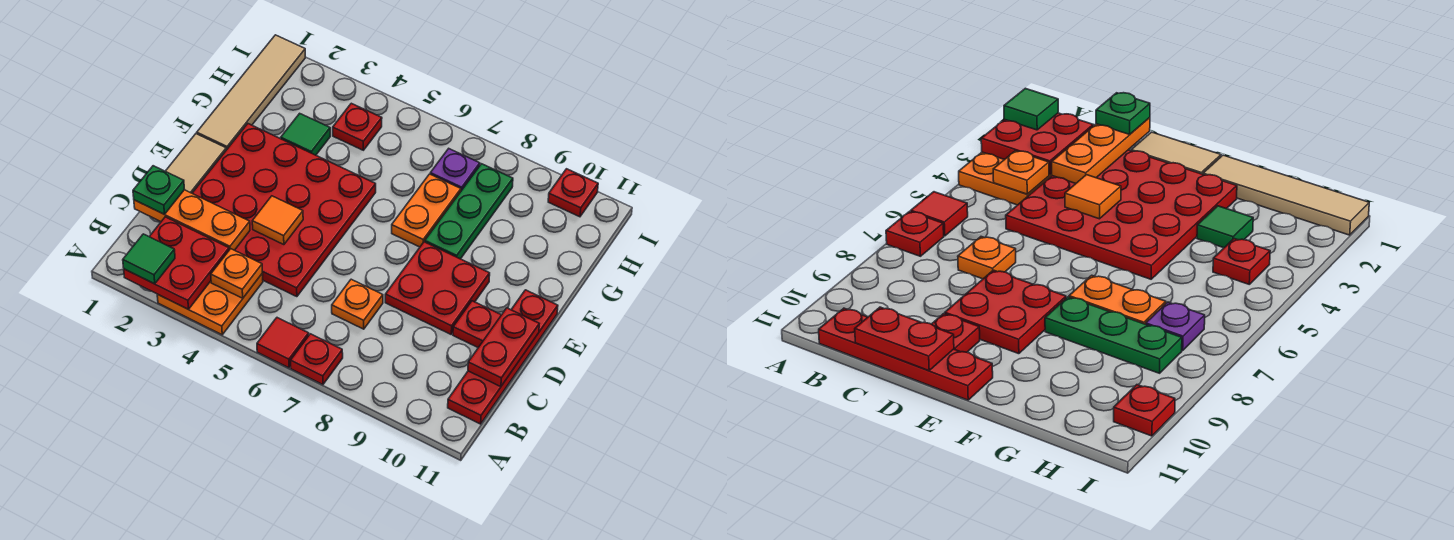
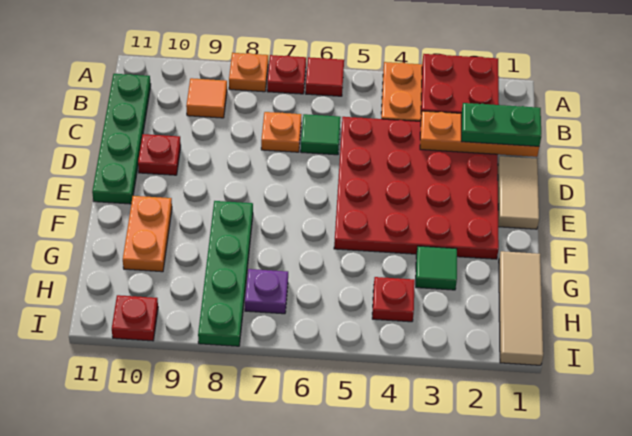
green 1x1 tile [123,234,175,284] -> green 1x1 tile moved to [301,114,341,155]
orange 1x1 plate [211,249,262,298] -> orange 1x1 plate moved to [229,53,268,92]
red 1x4 plate [448,290,558,424] -> green 1x4 plate [92,74,151,204]
green 1x1 plate [133,166,185,214] -> green 1x2 plate [461,103,541,146]
red 1x2 plate [468,308,539,387] -> none
orange 1x1 tile [252,196,303,245] -> orange 1x1 tile moved to [186,78,227,118]
red 2x2 plate [385,242,490,334] -> none
tan 1x4 tile [197,35,305,150] -> tan 1x3 tile [499,251,543,365]
orange 1x2 plate [392,174,461,247] -> orange 1x2 plate moved to [123,196,172,272]
green 1x3 plate [425,164,513,259] -> green 1x4 plate [198,201,253,346]

